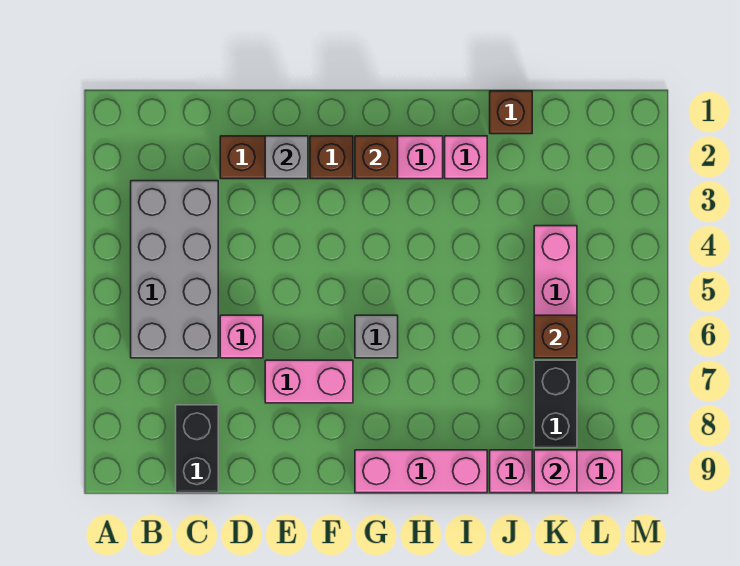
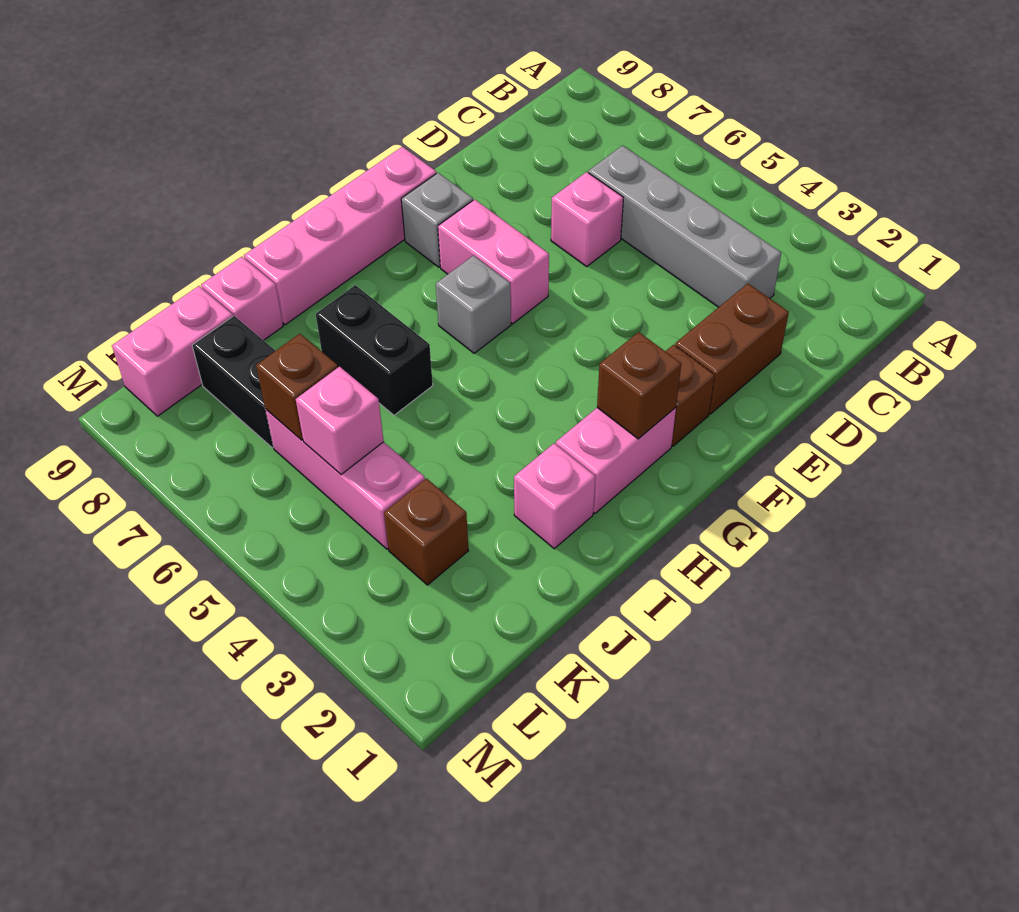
grey 2x4 brick [131,181,218,358] -> grey 1x4 brick [588,145,781,307]
black 1x2 brick [176,405,218,493] -> black 1x2 brick moved to [316,285,433,415]
grey 1x1 brick [265,136,308,179] -> grey 1x1 brick moved to [401,173,473,267]
pink 1x2 brick [265,360,353,403] -> pink 1x2 brick turned to [438,199,549,324]
pink 1x3 brick [355,450,487,493] -> pink 1x4 brick [244,147,436,325]
brown 1x1 brick [490,91,532,134] -> brown 1x1 brick moved to [384,478,469,585]
pink 1x1 brick [534,450,577,493] -> pink 1x1 brick moved to [296,367,384,475]

